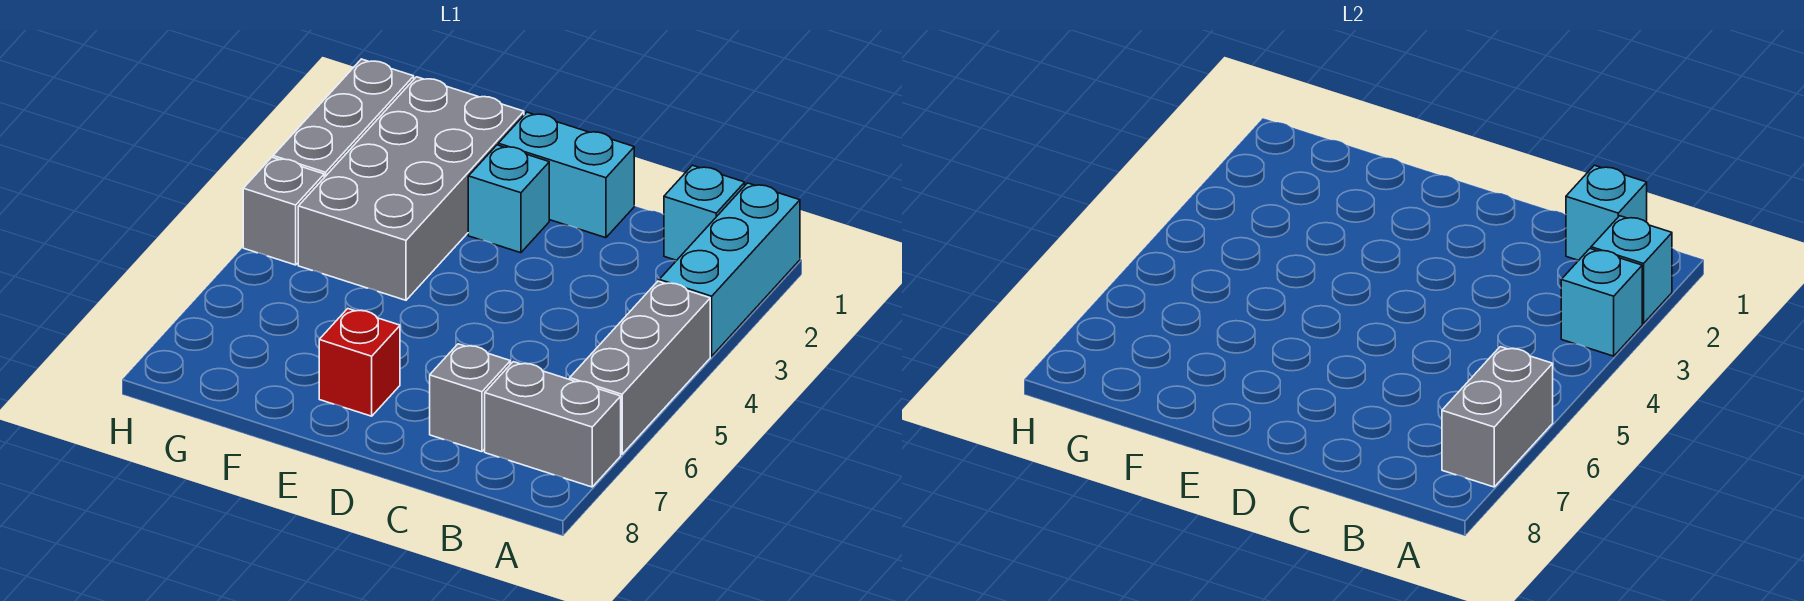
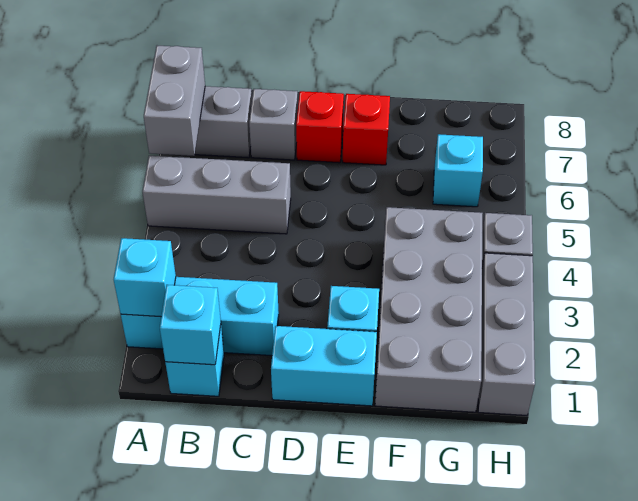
cyan 1x3 brick [659,183,800,356] -> cyan 1x3 brick turned to [121,277,279,356]
cyan 1x1 brick [1561,249,1642,356] -> cyan 1x1 brick moved to [433,134,483,207]
grey 1x3 brick [570,281,710,454] -> grey 1x3 brick turned to [142,156,291,234]
none -> red 1x1 brick [296,91,344,163]

